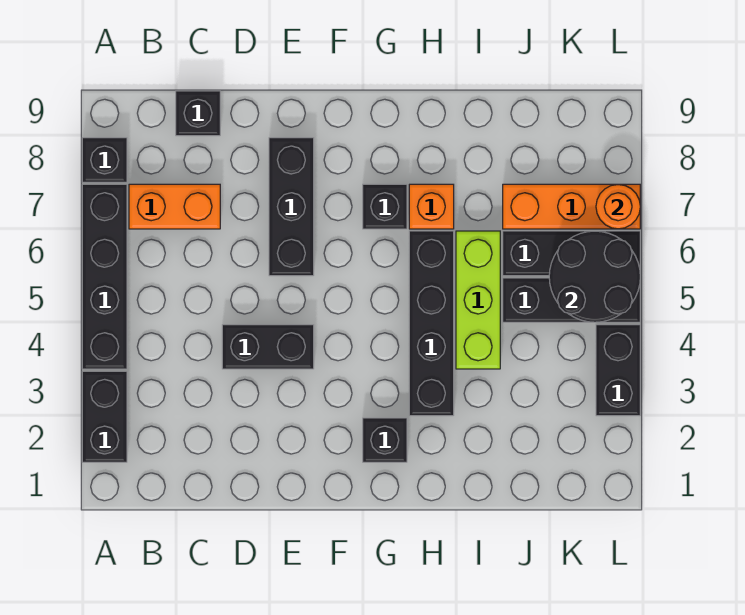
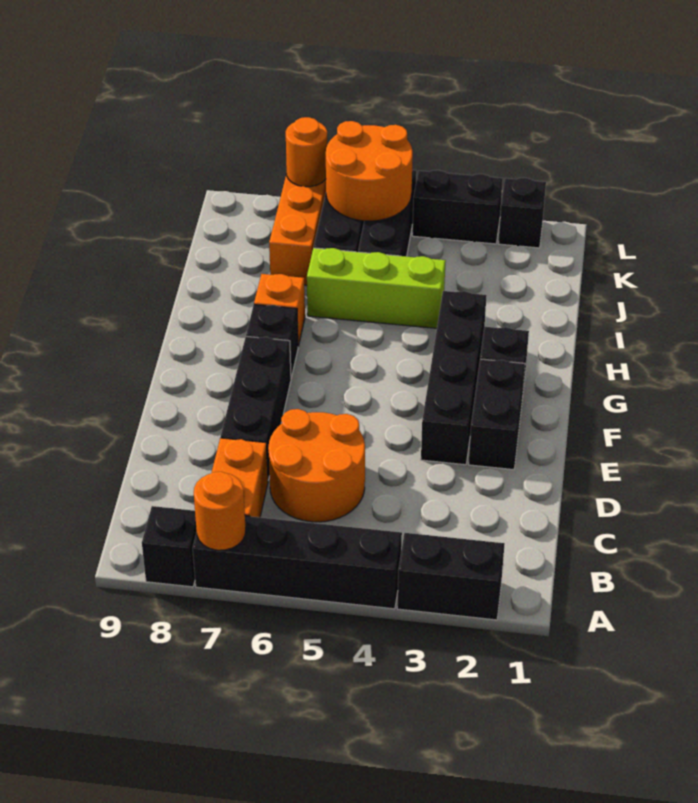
none -> orange 1x1 round brick [194,472,246,550]
none -> orange 2x2 round brick [268,409,365,522]
black 1x1 brick [176,91,220,136] -> black 1x1 brick moved to [498,178,546,248]
black 1x2 brick [222,325,314,369] -> black 1x2 brick moved to [469,359,525,470]
black 1x3 brick [269,138,314,276] -> black 1x3 brick turned to [221,336,291,480]
black 1x4 brick [409,231,454,416] -> black 1x4 brick turned to [421,291,487,465]
black 2x2 round brick [549,231,640,322] -> orange 2x2 round brick [326,121,413,221]

